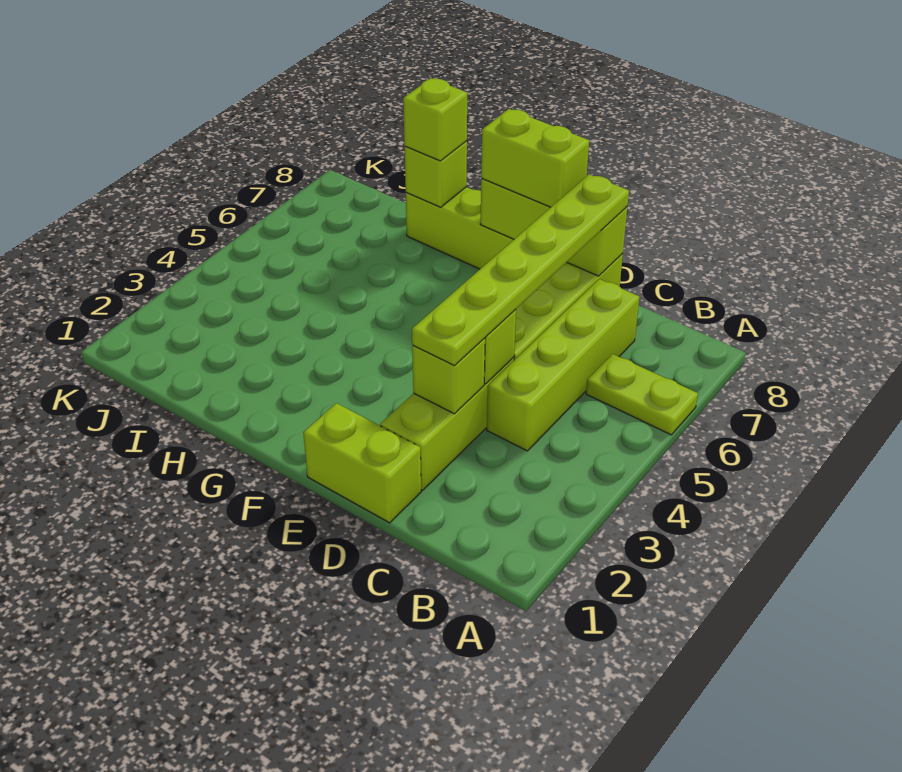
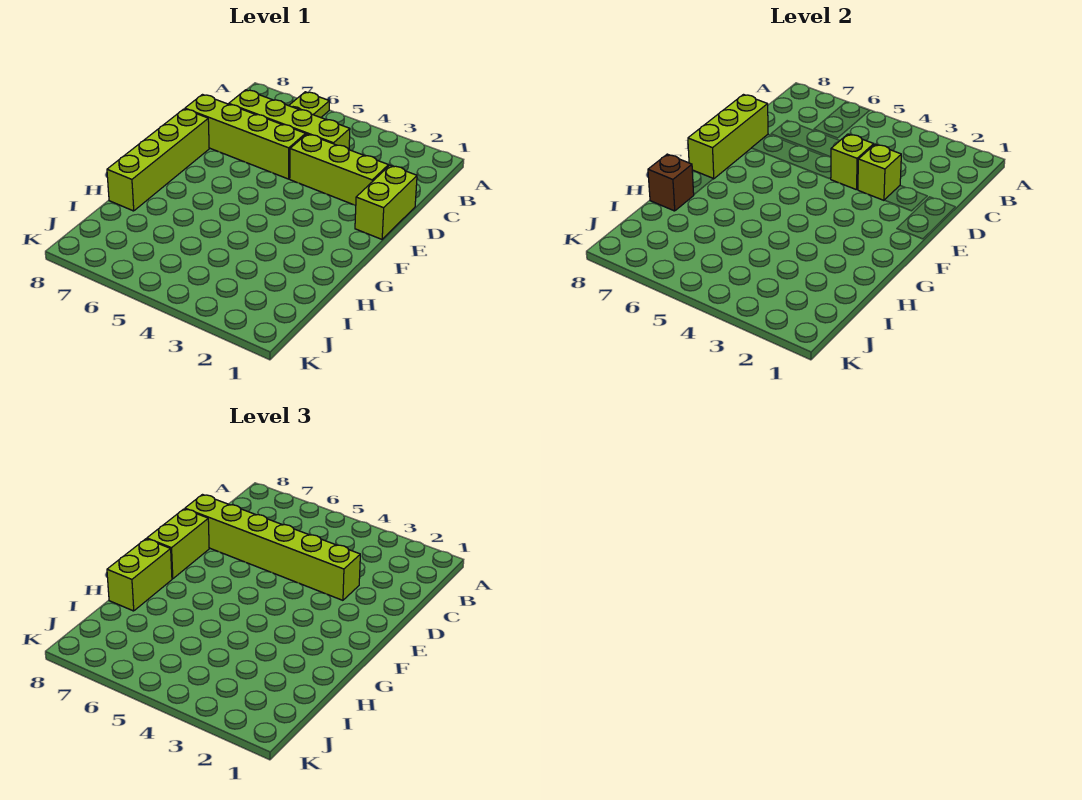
lime 1x6 plate [412,174,629,366] -> lime 1x6 brick [185,495,360,600]
lime 1x1 brick [405,141,467,207] -> brown 1x1 brick [648,154,694,211]
lime 1x1 brick [403,78,467,161] -> lime 1x2 brick [107,539,172,611]

